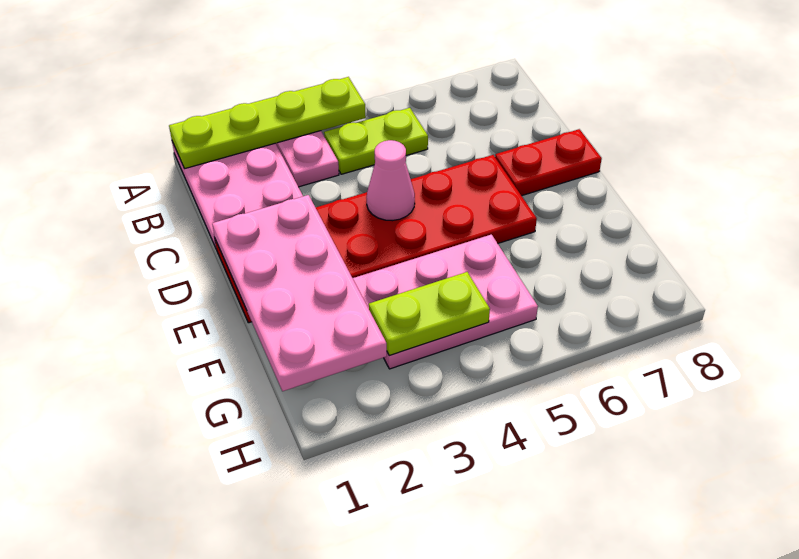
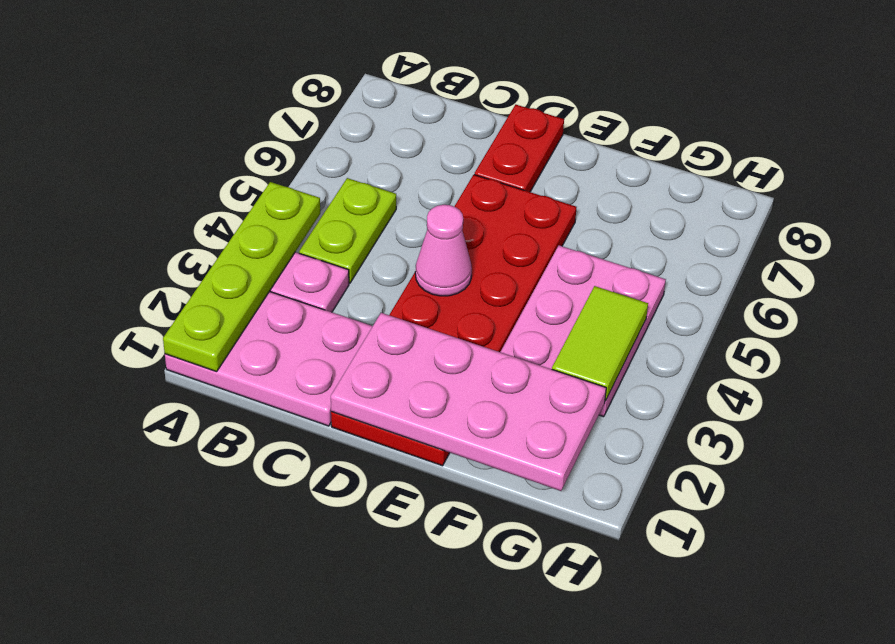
lime 1x2 plate [369,272,490,355] -> lime 1x2 tile [552,286,648,401]

